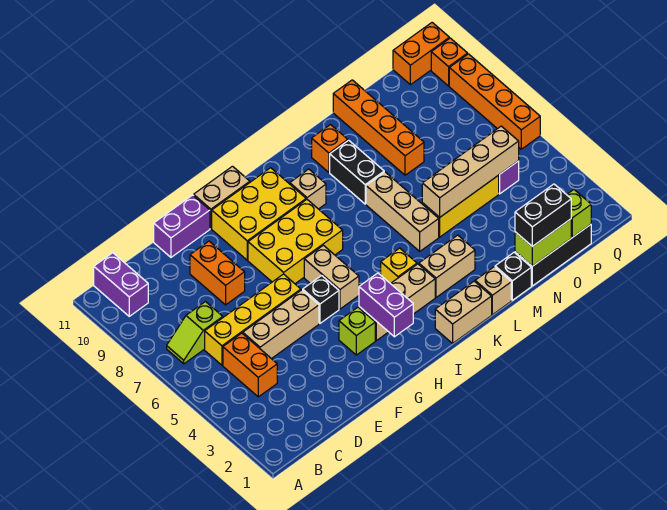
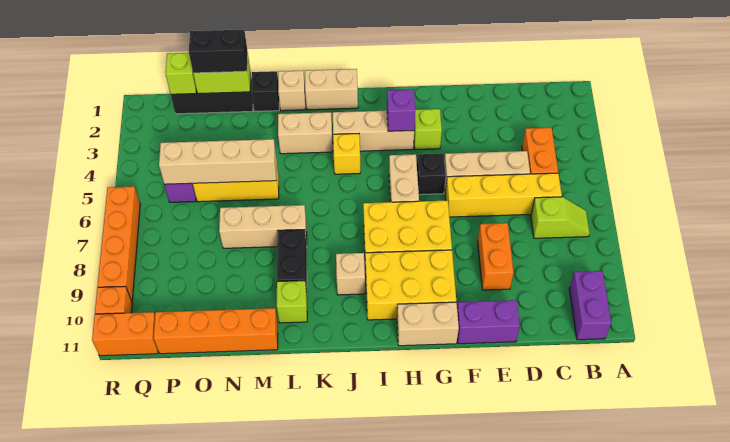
purple 1x2 brick [359,273,413,337] -> purple 1x1 brick [387,89,415,131]
tan 1x3 brick [366,172,439,251] -> tan 1x3 brick turned to [219,205,307,248]
orange 1x1 brick [312,125,348,172] -> lime 1x1 brick [277,281,307,323]
orange 1x4 brick [333,80,424,175] -> orange 1x4 brick turned to [154,308,278,354]

